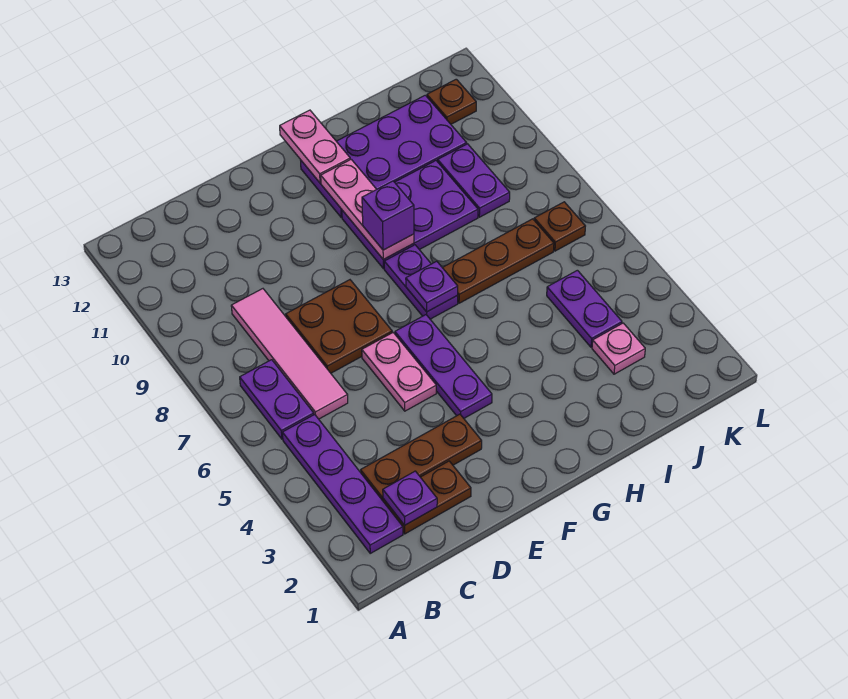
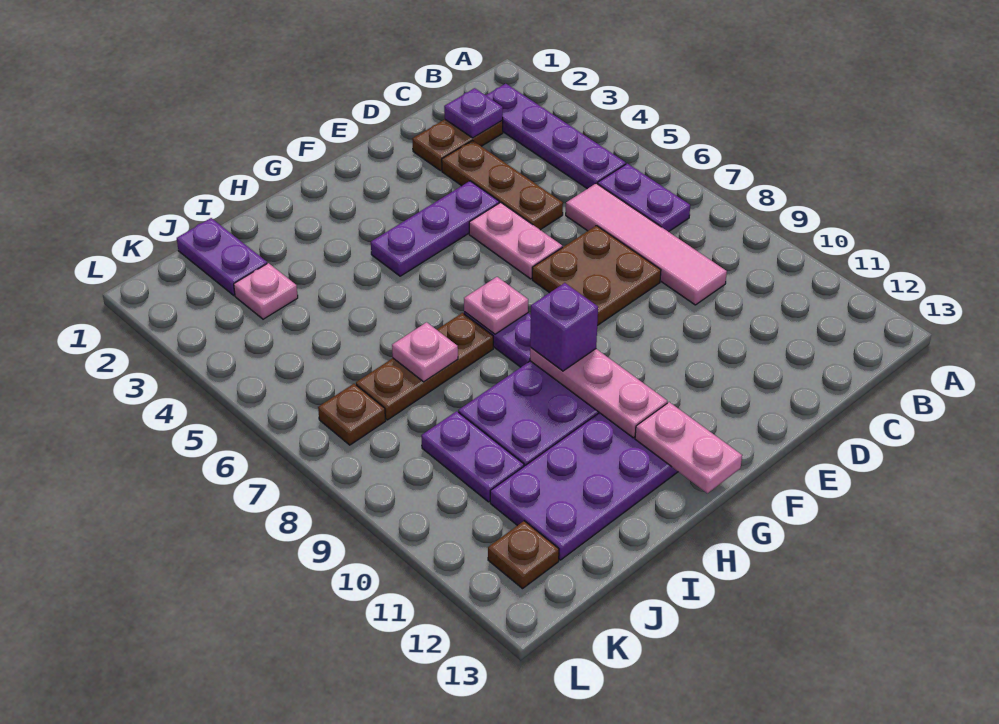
brown 1x3 plate [361,414,482,501] -> brown 1x3 plate turned to [442,141,563,230]
purple 1x3 plate [395,315,492,418] -> purple 1x3 plate turned to [371,181,499,276]
purple 1x1 plate [406,261,458,312] -> pink 1x1 plate [464,277,528,334]
none -> pink 1x1 plate [392,322,458,382]
purple 1x2 plate [547,270,622,347] -> purple 1x2 plate moved to [177,218,267,295]

